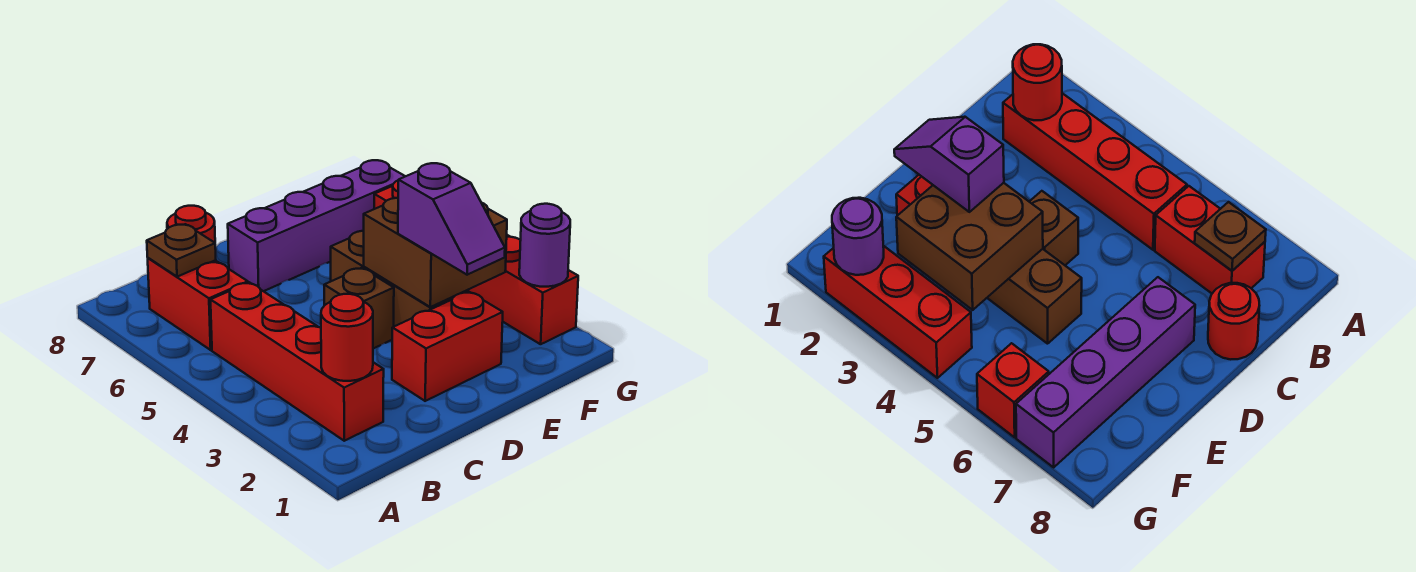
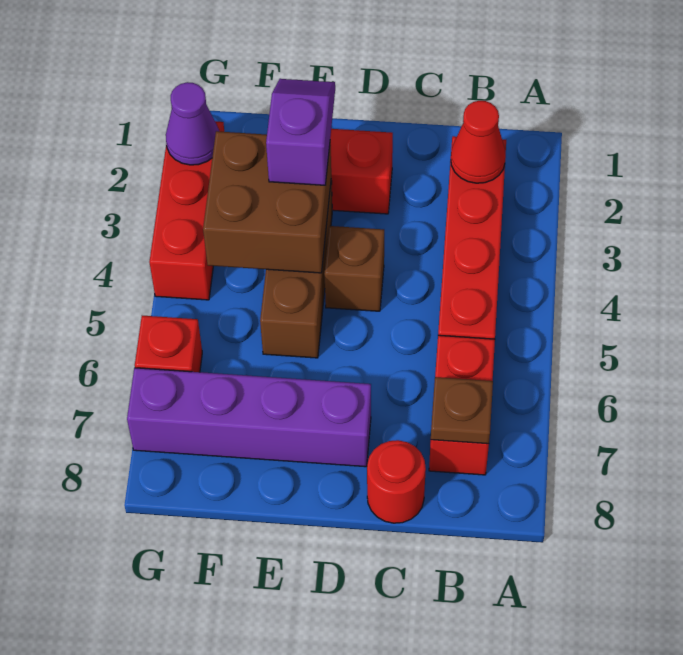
red 1x1 round brick [321,294,373,381] -> red 1x1 cone [451,101,506,183]
purple 1x1 round brick [519,204,570,287] -> purple 1x1 cone [166,82,219,165]

